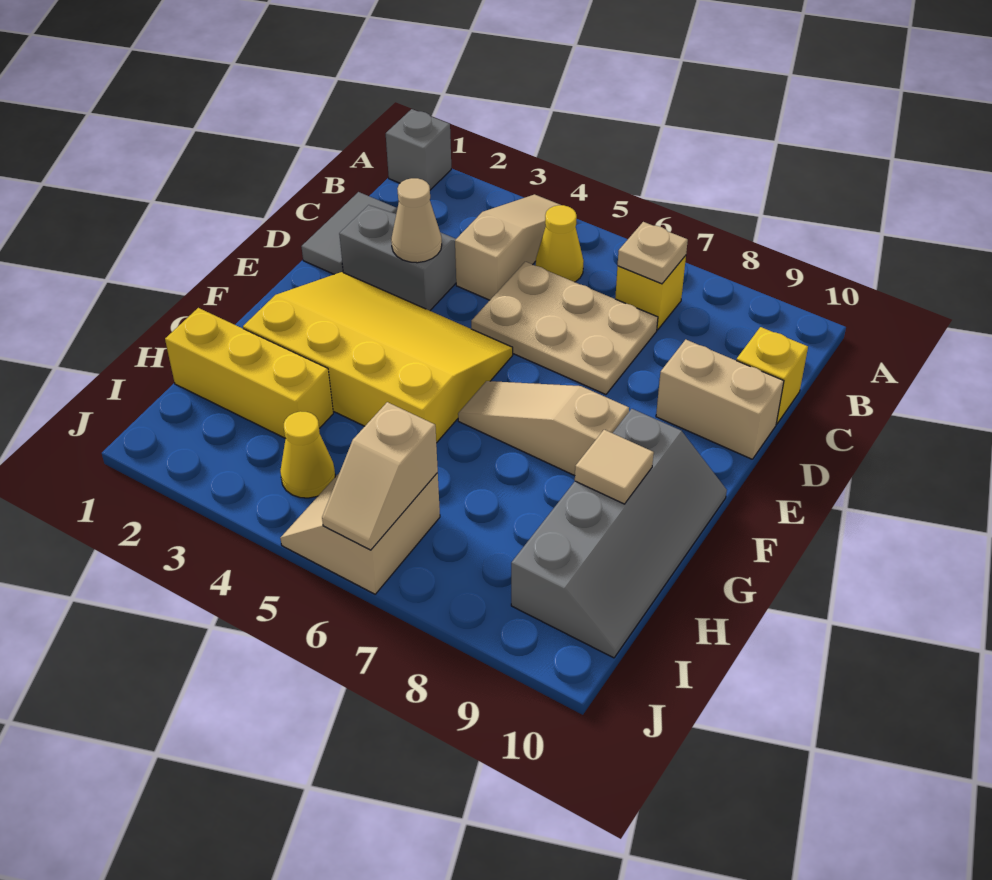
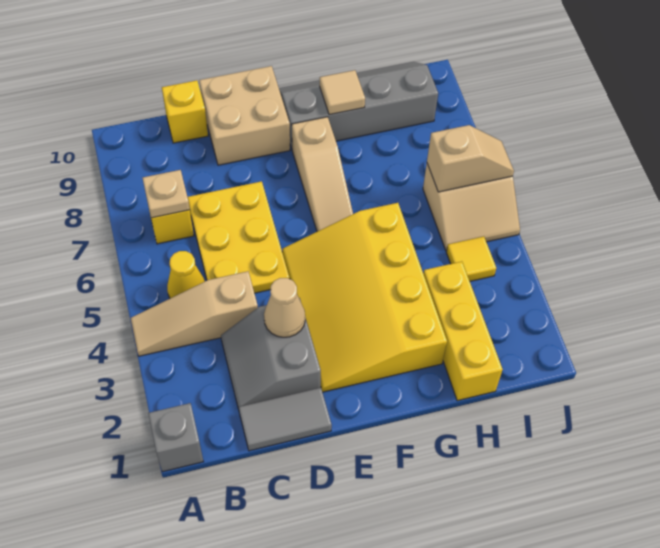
tan 2x3 plate [471,262,658,395] -> yellow 2x3 plate [188,181,290,293]
tan 1x2 brick [656,340,784,459] -> tan 2x2 brick [199,66,290,165]
yellow 1x1 cone [280,411,335,498] -> yellow 1x1 tile [446,236,496,281]

